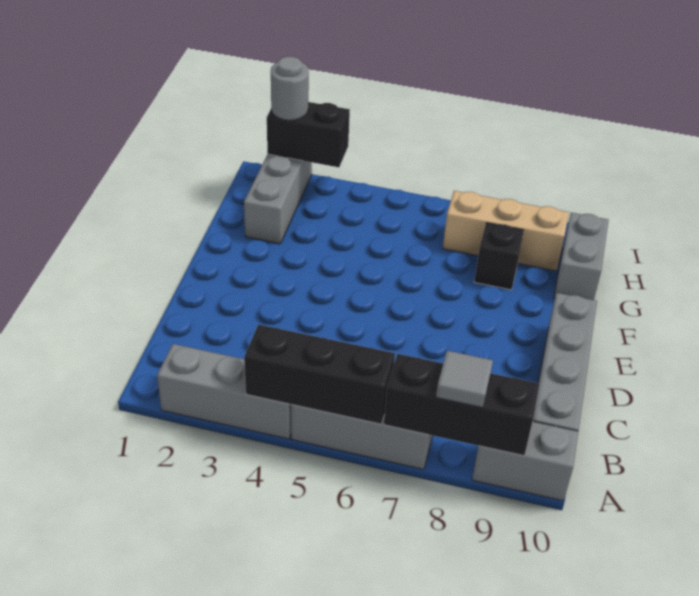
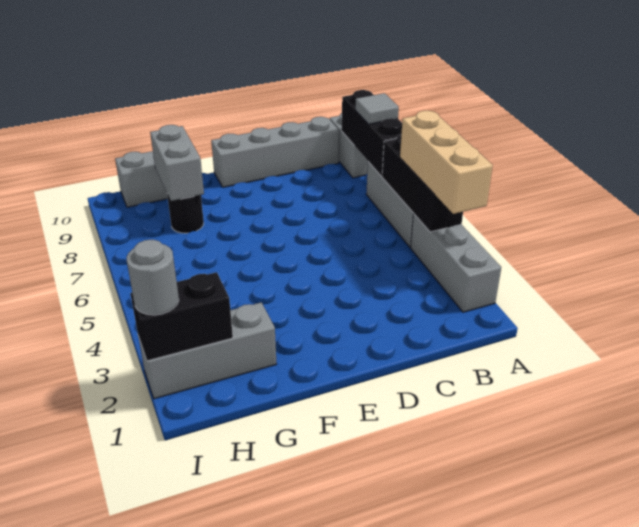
black 1x1 brick [474,223,524,290] -> black 1x1 round brick [167,194,204,233]
none -> grey 1x2 brick [150,125,204,201]
tan 1x3 brick [443,191,569,271] -> tan 1x3 brick moved to [400,111,493,214]
black 1x2 brick [267,102,350,167] -> black 1x2 brick turned to [130,272,233,361]

